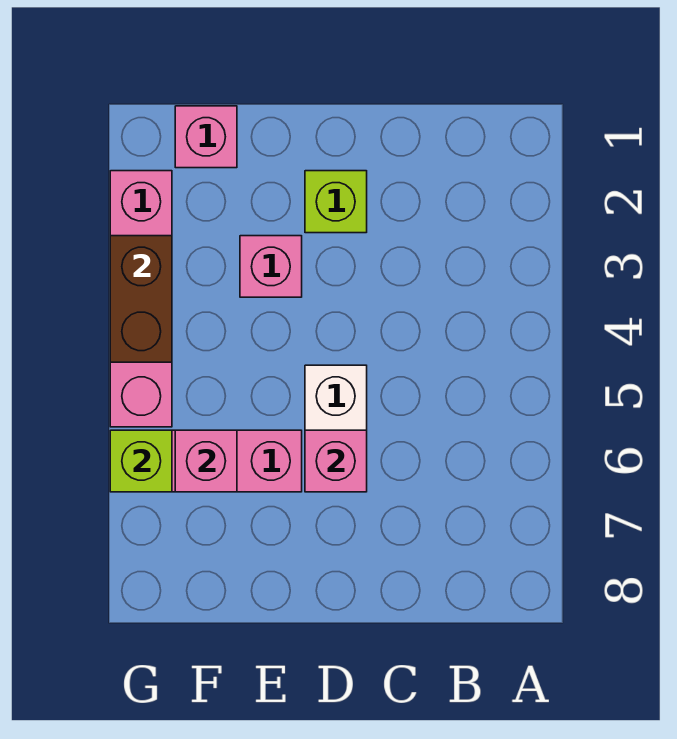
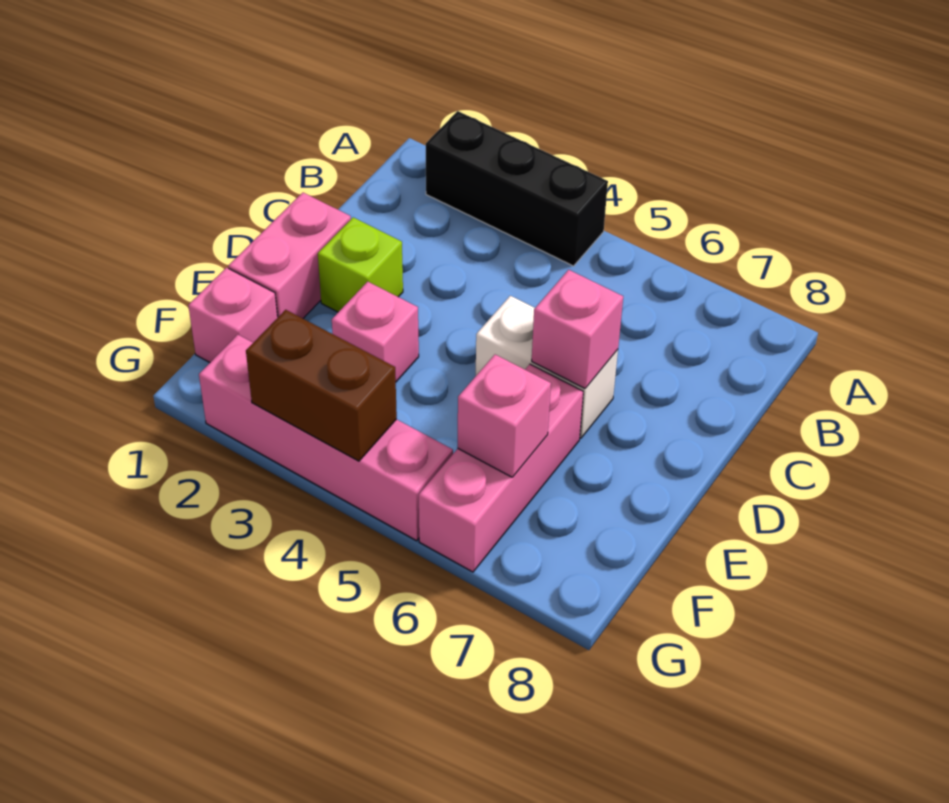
none -> black 1x3 brick [426,111,608,266]
none -> pink 1x2 brick [228,193,351,318]
lime 1x1 brick [110,430,172,492] -> none

